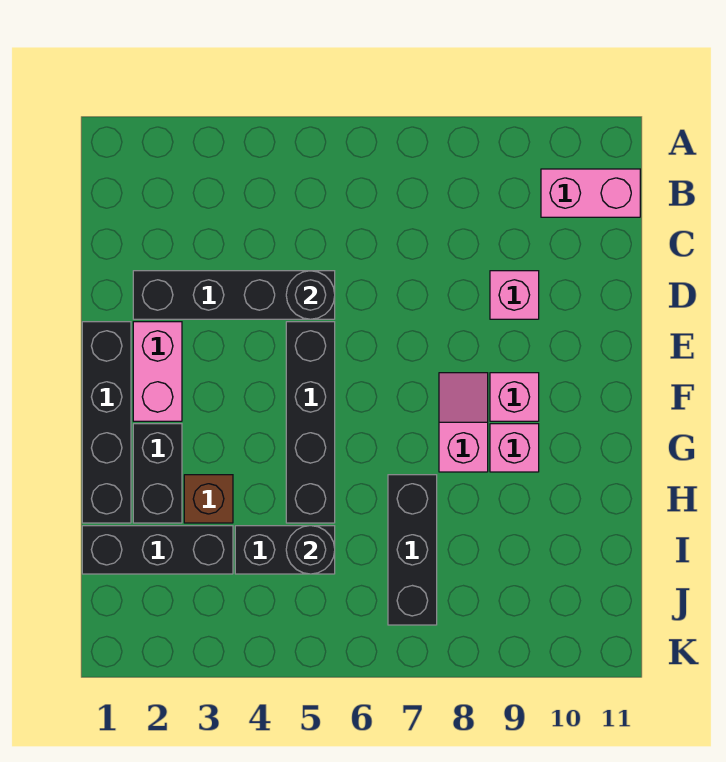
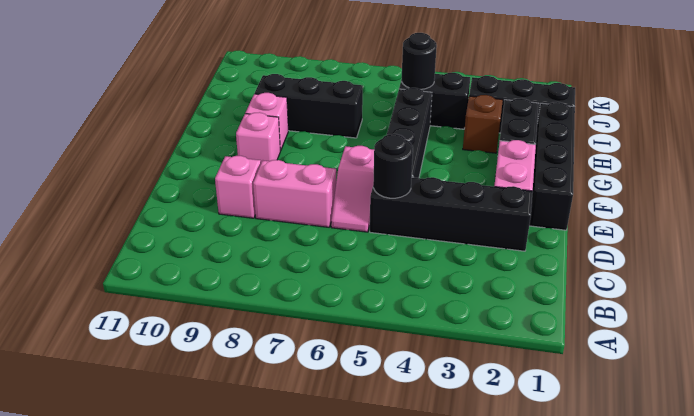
pink 1x2 brick [541,169,640,217] -> pink 1x2 brick moved to [253,160,336,227]
pink 1x2 slope [439,373,488,472] -> pink 1x2 slope moved to [331,146,374,232]
black 1x3 brick [388,475,437,625] -> black 1x3 brick turned to [255,74,363,138]

